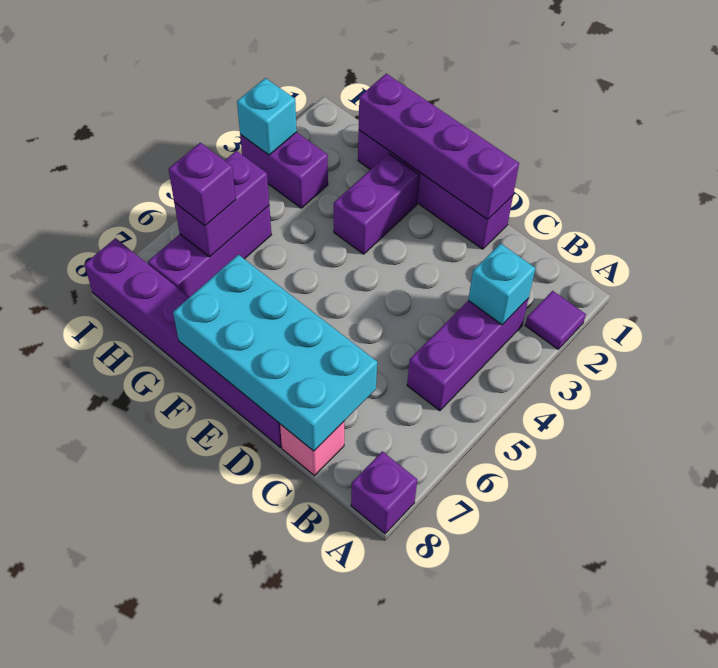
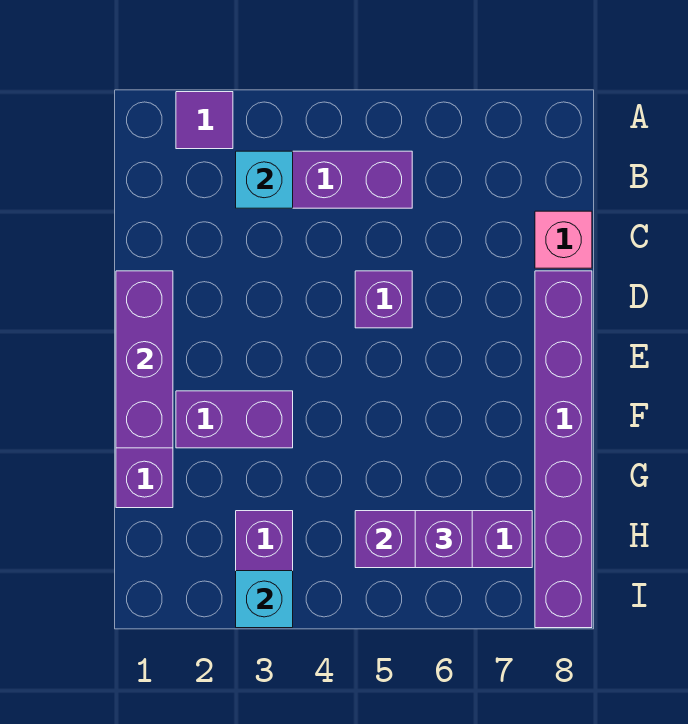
purple 1x1 brick [351,451,417,534] -> purple 1x1 brick moved to [355,271,412,328]
cyan 2x4 brick [173,255,377,451] -> none
purple 1x4 brick [359,74,519,220] -> purple 1x3 brick [116,271,173,448]

